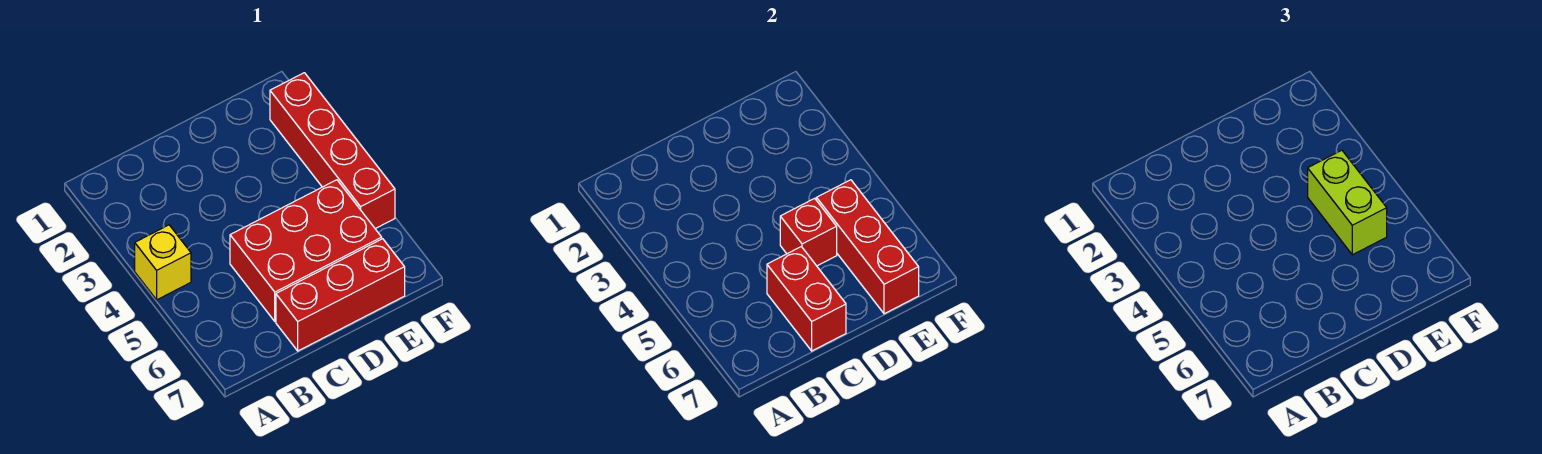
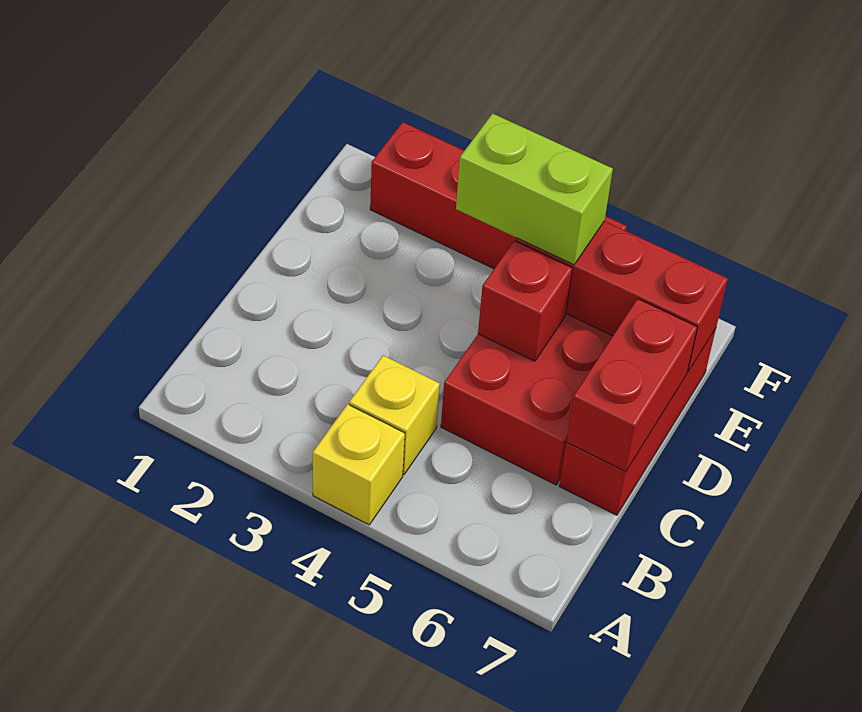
none -> yellow 1x1 brick [349,355,440,474]
red 1x2 brick [767,247,846,351] -> red 1x2 brick turned to [566,299,697,472]

